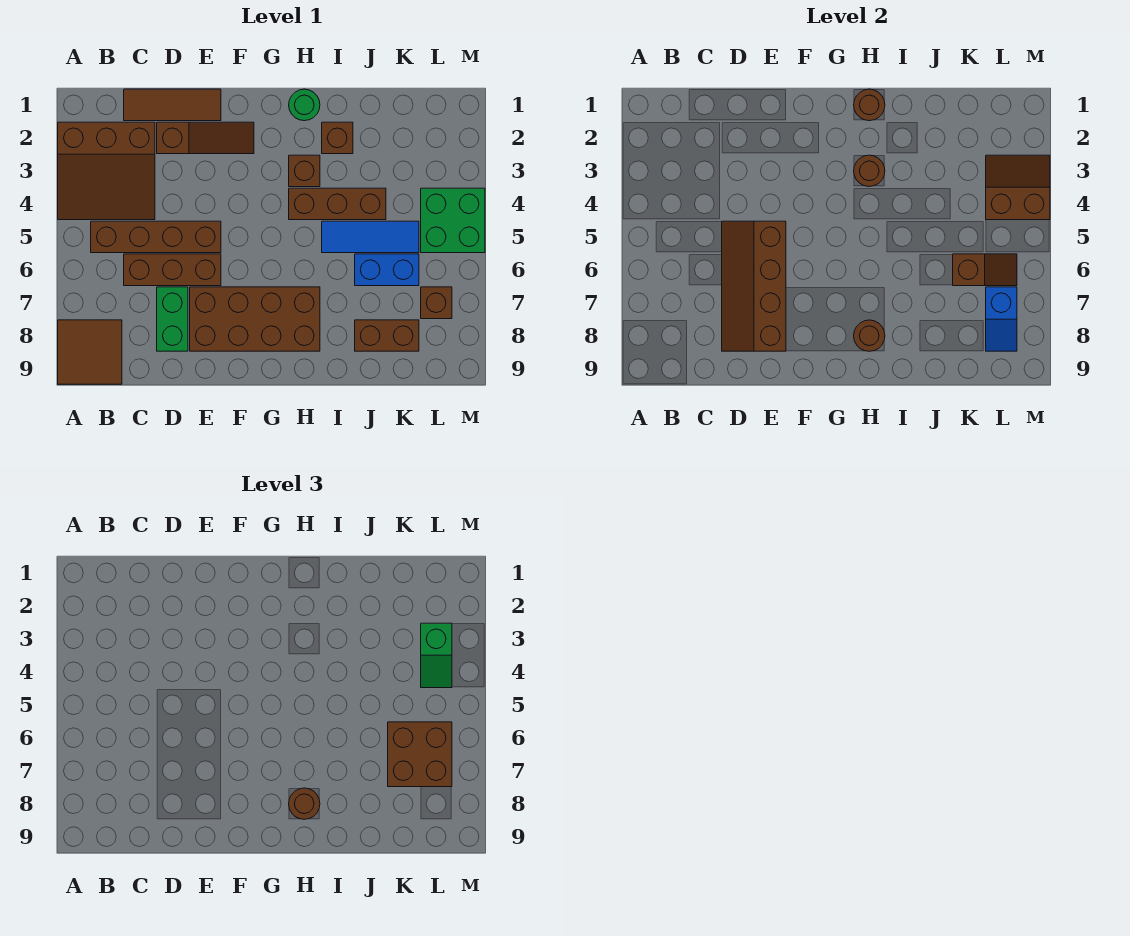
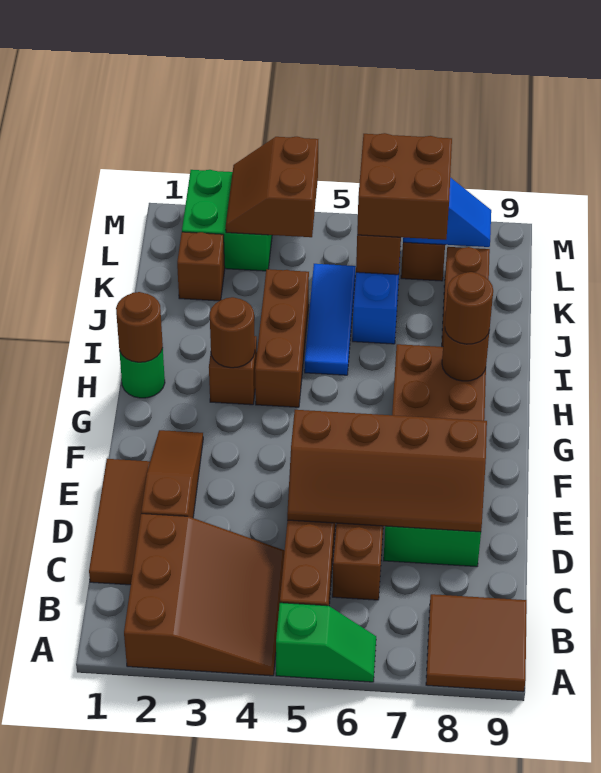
brown 1x1 brick [322,122,353,154] -> brown 1x1 brick moved to [177,232,225,301]
green 1x2 slope [421,623,452,688] -> green 1x2 slope moved to [276,603,376,682]
green 2x2 brick [421,188,485,253] -> green 2x2 brick moved to [182,170,272,271]

